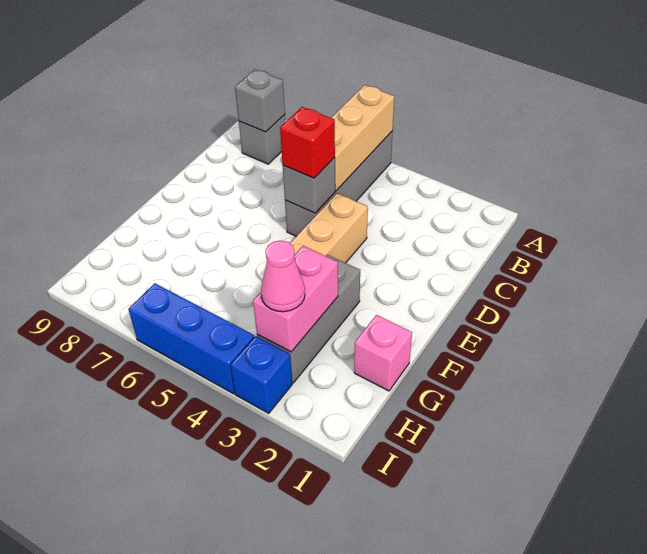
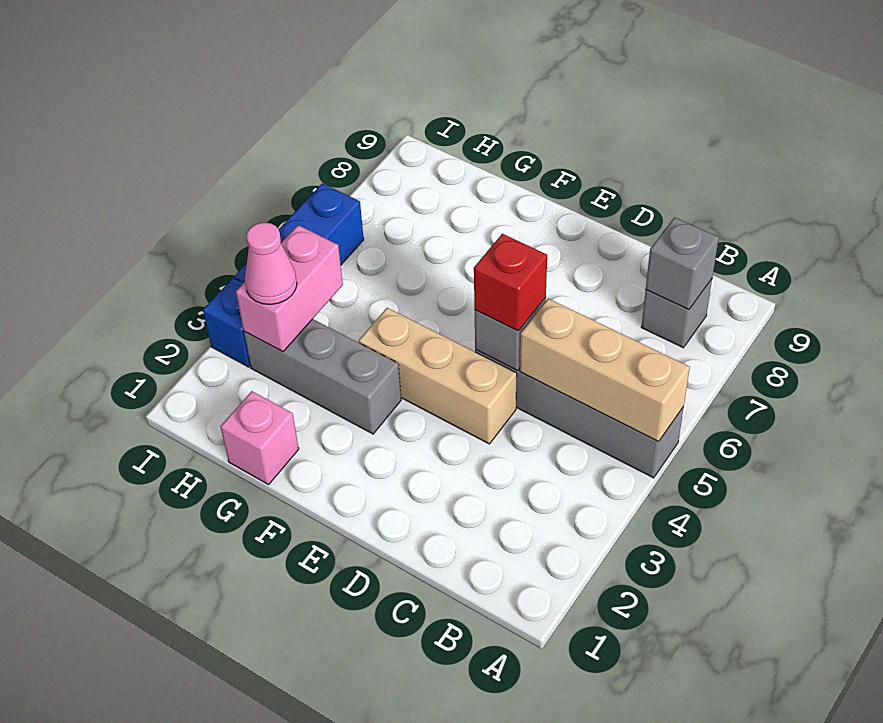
pink 1x2 brick [253,246,338,352] -> pink 1x2 brick turned to [236,225,343,352]

